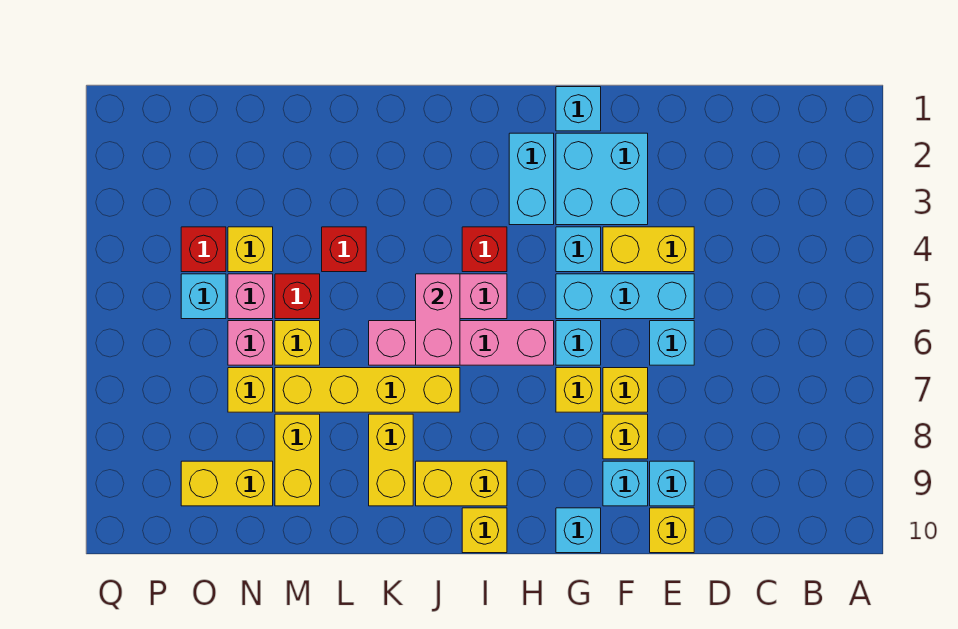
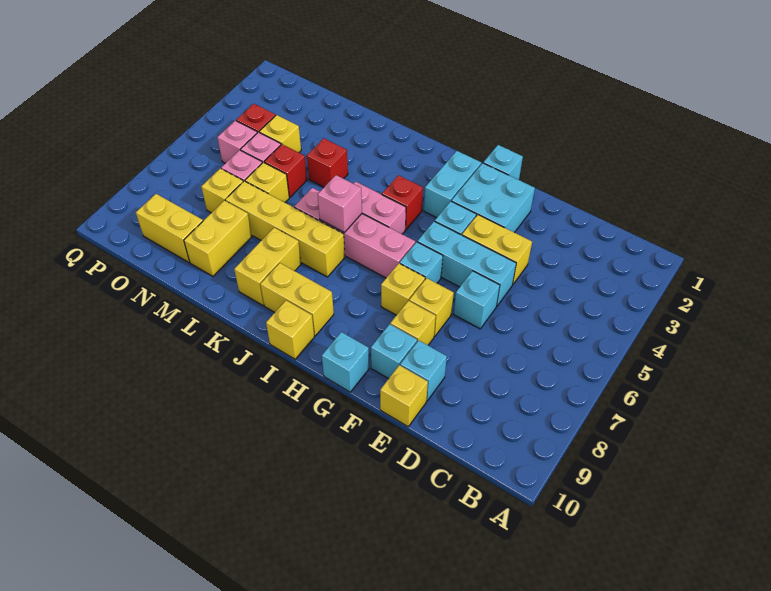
pink 1x2 brick [416,274,460,365] -> pink 1x1 brick [318,175,362,232]
cyan 1x1 brick [181,274,226,319] -> pink 1x1 brick [217,121,257,163]

